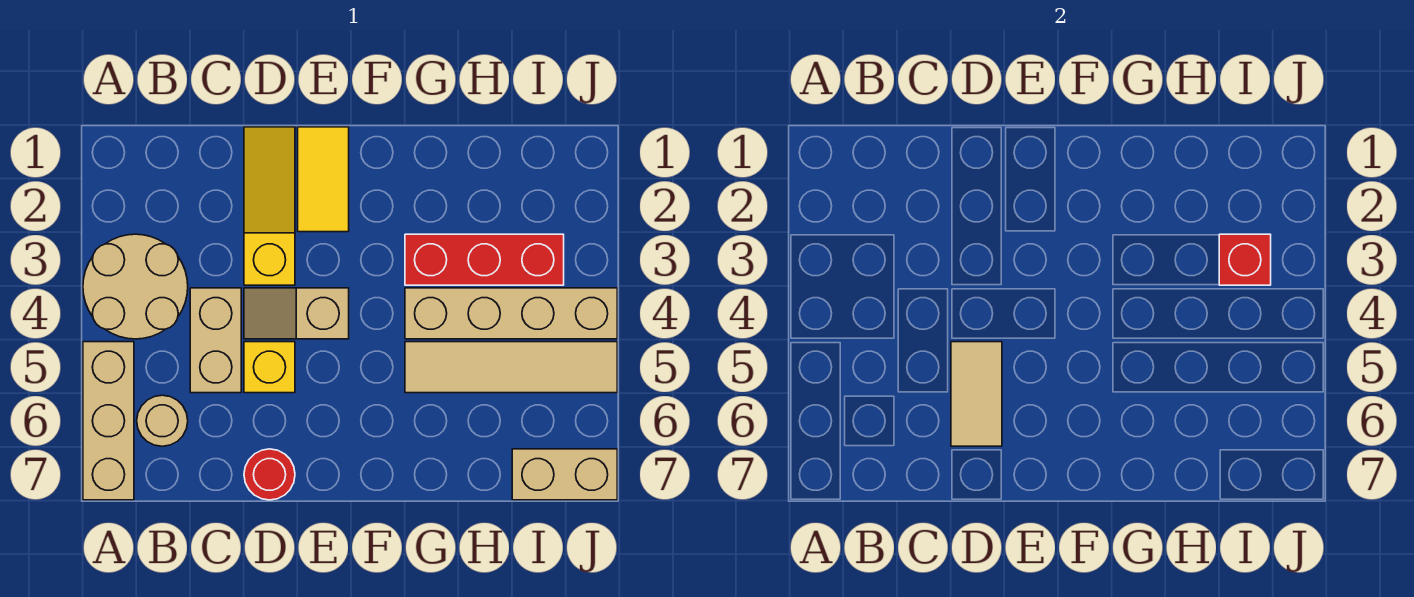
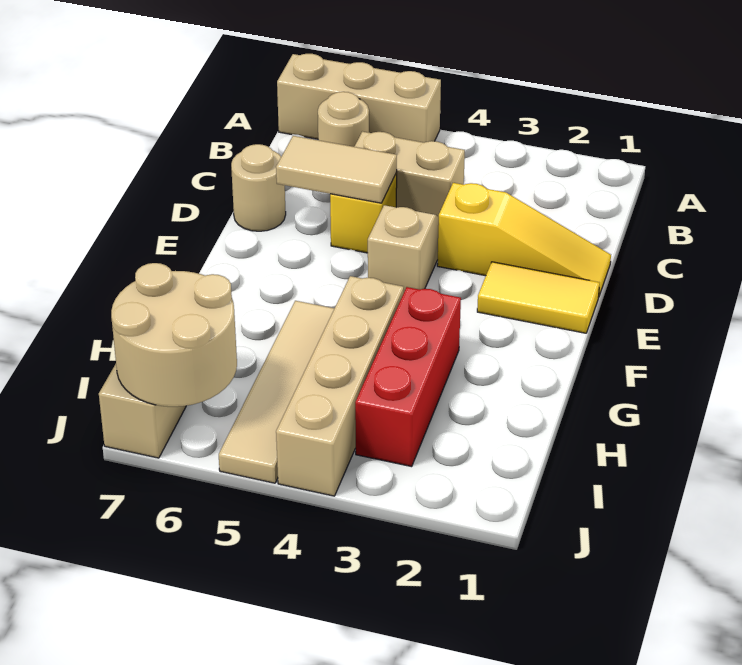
tan 2x2 round brick [83,234,188,339] -> tan 2x2 round brick moved to [111,263,237,407]
red 1x1 round brick [244,449,295,500] -> tan 1x1 round brick [231,144,286,231]
red 1x1 brick [1219,234,1271,285] -> none

